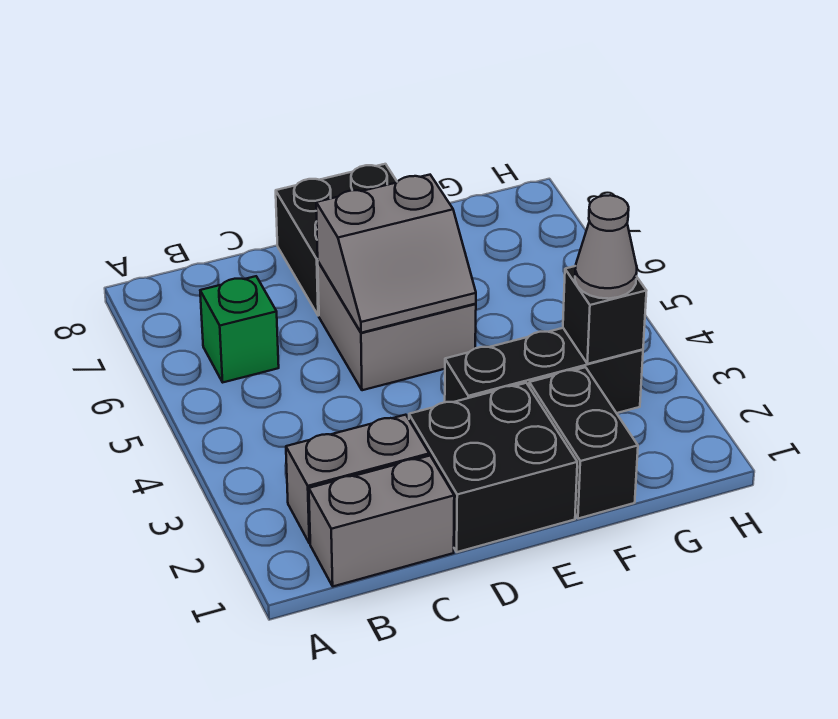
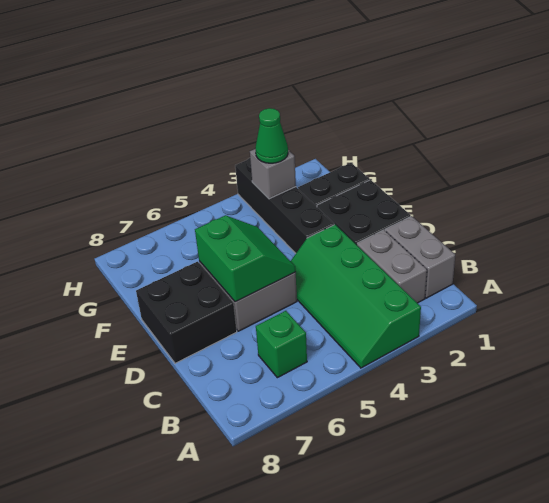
none -> green 2x4 slope [291,225,421,368]
grey 2x2 slope [316,175,476,333] -> green 2x2 slope [195,215,296,302]
black 1x3 brick [445,328,643,413] -> black 1x4 brick [235,158,334,253]
black 1x1 brick [563,266,646,364] -> grey 1x1 brick [250,149,296,199]
grey 1x1 cone [575,195,637,299] -> green 1x1 cone [255,108,288,163]

